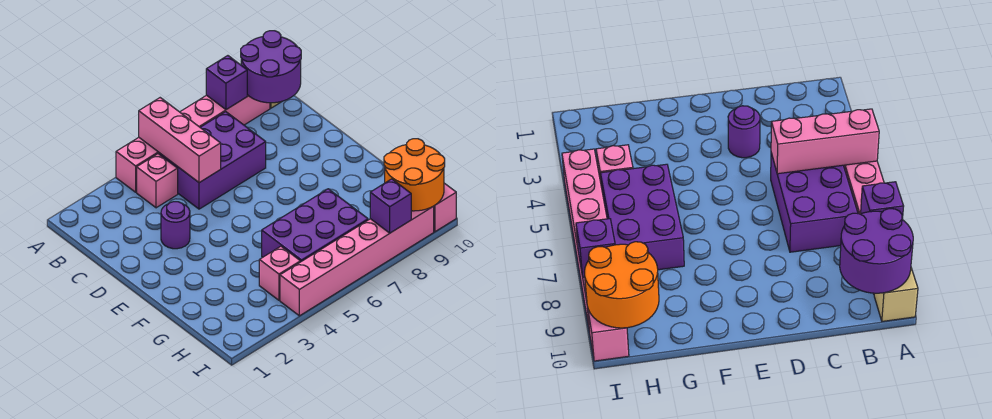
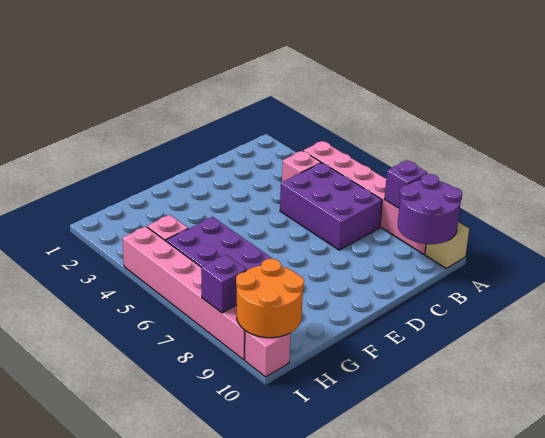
pink 1x3 brick [139,98,221,183] -> none
purple 1x1 round brick [161,202,190,249] -> none

